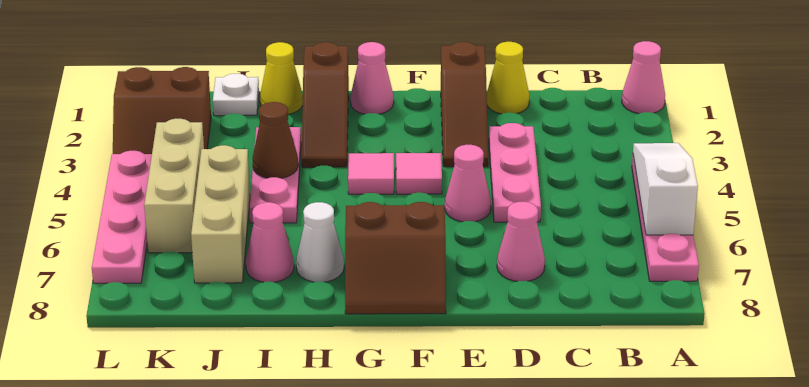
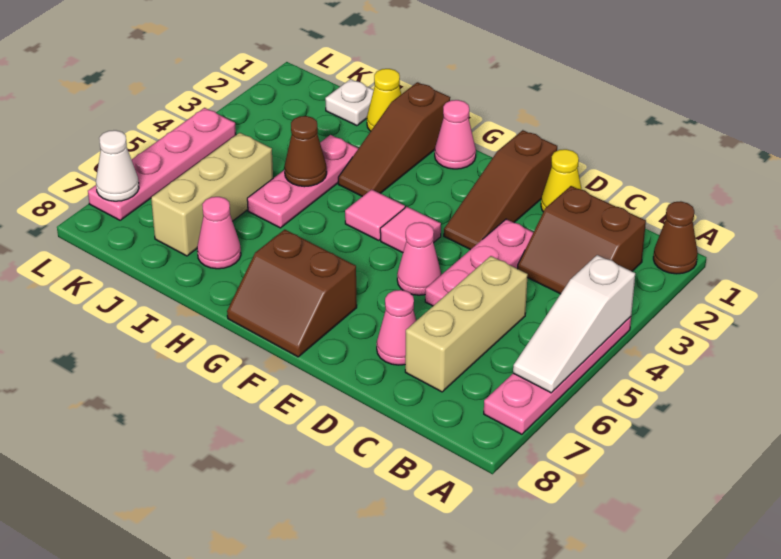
pink 1x1 cone [622,41,665,114] -> brown 1x1 cone [653,201,698,274]
white 1x3 slope [633,143,698,235] -> white 1x3 slope turned to [513,255,635,393]
white 1x1 cone [296,202,344,282] -> white 1x1 cone moved to [96,130,139,201]
brown 2x2 slope [113,67,211,154] -> brown 2x2 slope moved to [518,186,646,294]
tan 1x3 brick [144,119,204,253] -> tan 1x3 brick moved to [405,256,528,392]

